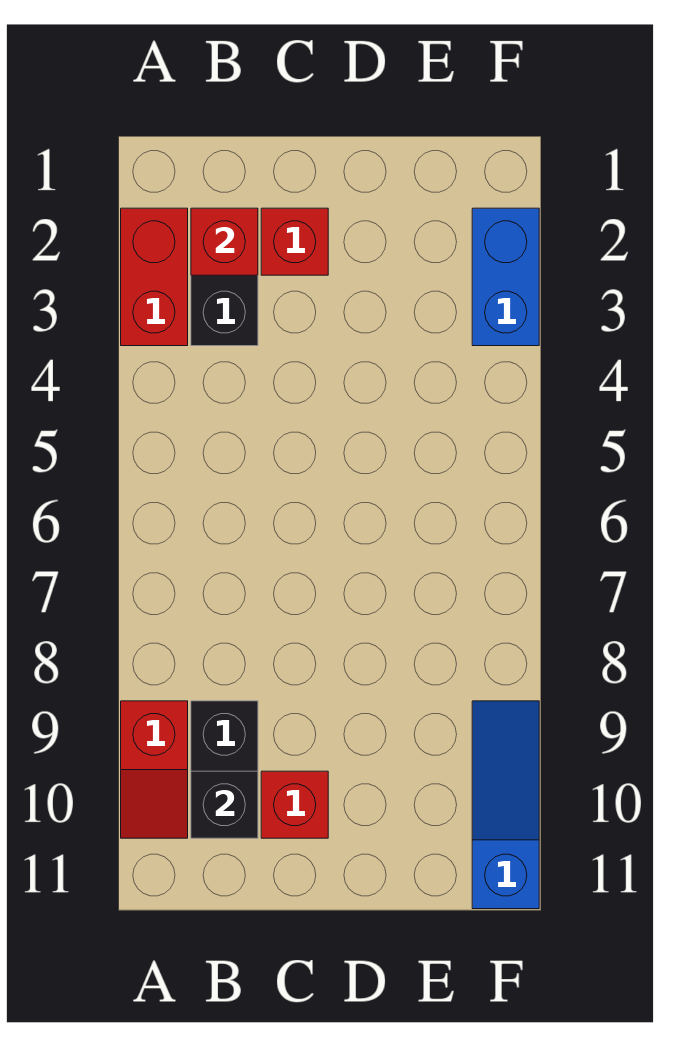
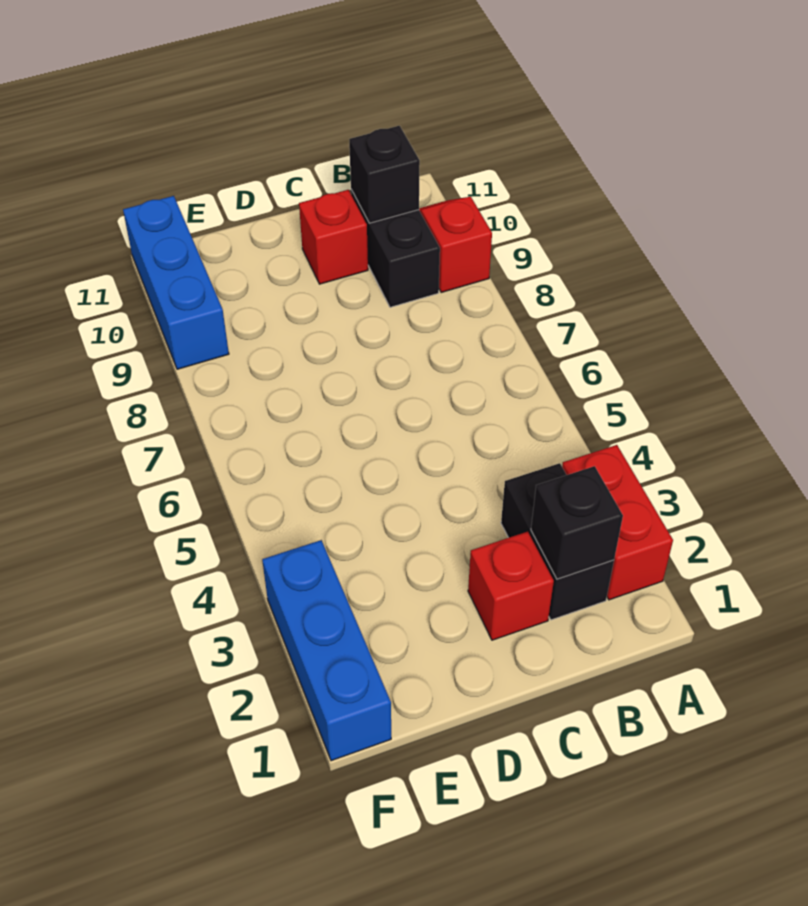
red 1x1 brick [191,208,258,275] -> black 1x1 brick [531,466,623,579]
blue 1x2 brick [472,208,539,346] -> blue 1x3 brick [262,540,391,761]
blue 1x3 slope [472,701,539,909] -> blue 1x3 brick [123,196,229,369]

